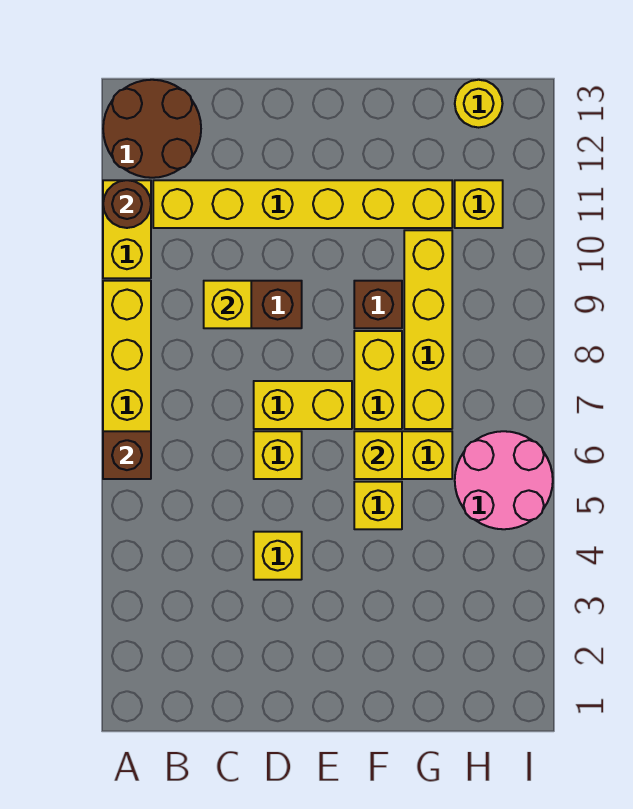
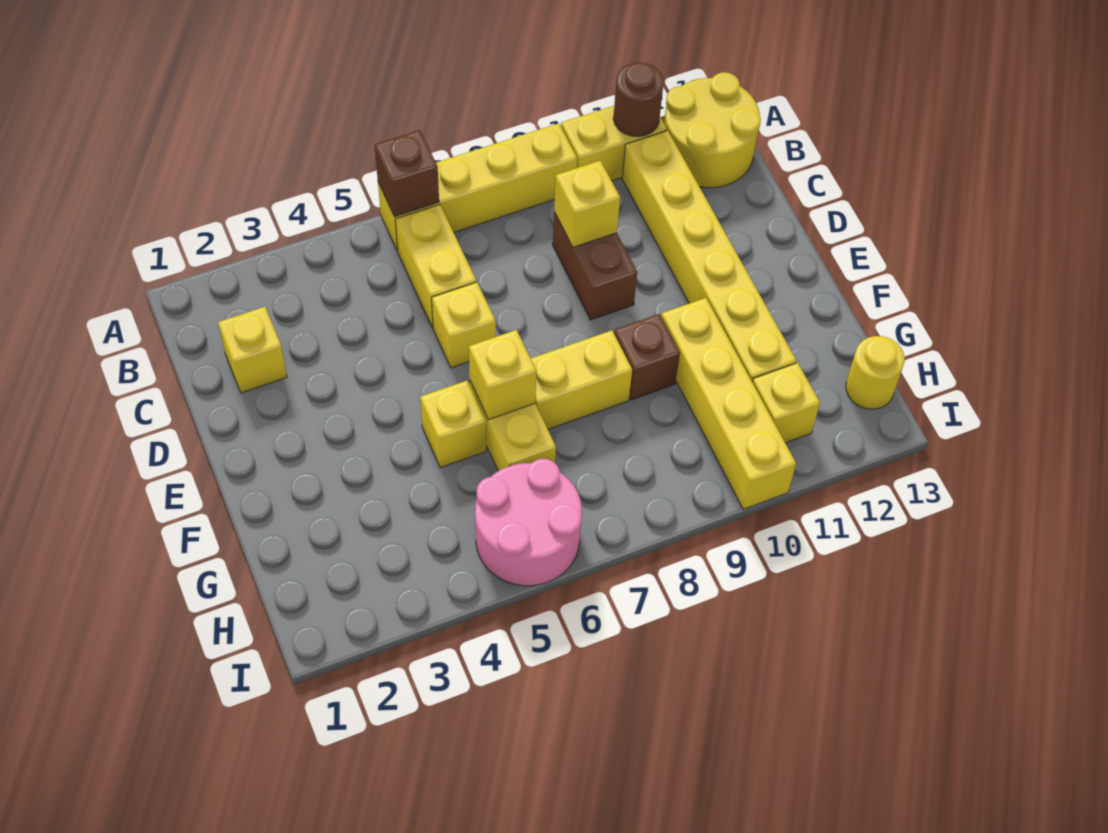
brown 2x2 round brick [103,80,201,178] -> yellow 2x2 round brick [664,72,761,188]
yellow 1x1 brick [254,532,302,580] -> yellow 1x1 brick moved to [218,307,287,393]
yellow 1x2 brick [254,381,352,429] -> yellow 1x2 brick moved to [395,205,476,328]
yellow 1x4 brick [404,230,452,429] -> yellow 1x4 brick turned to [661,298,796,509]

